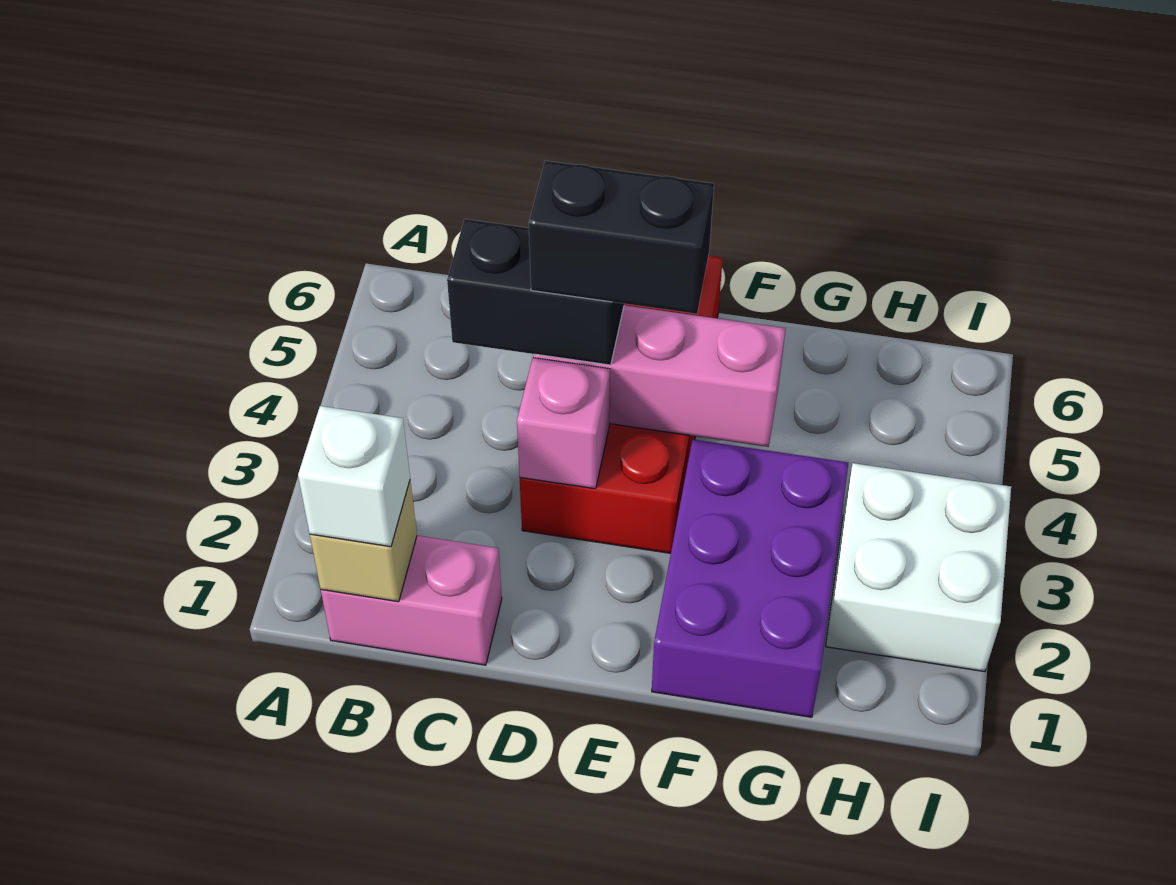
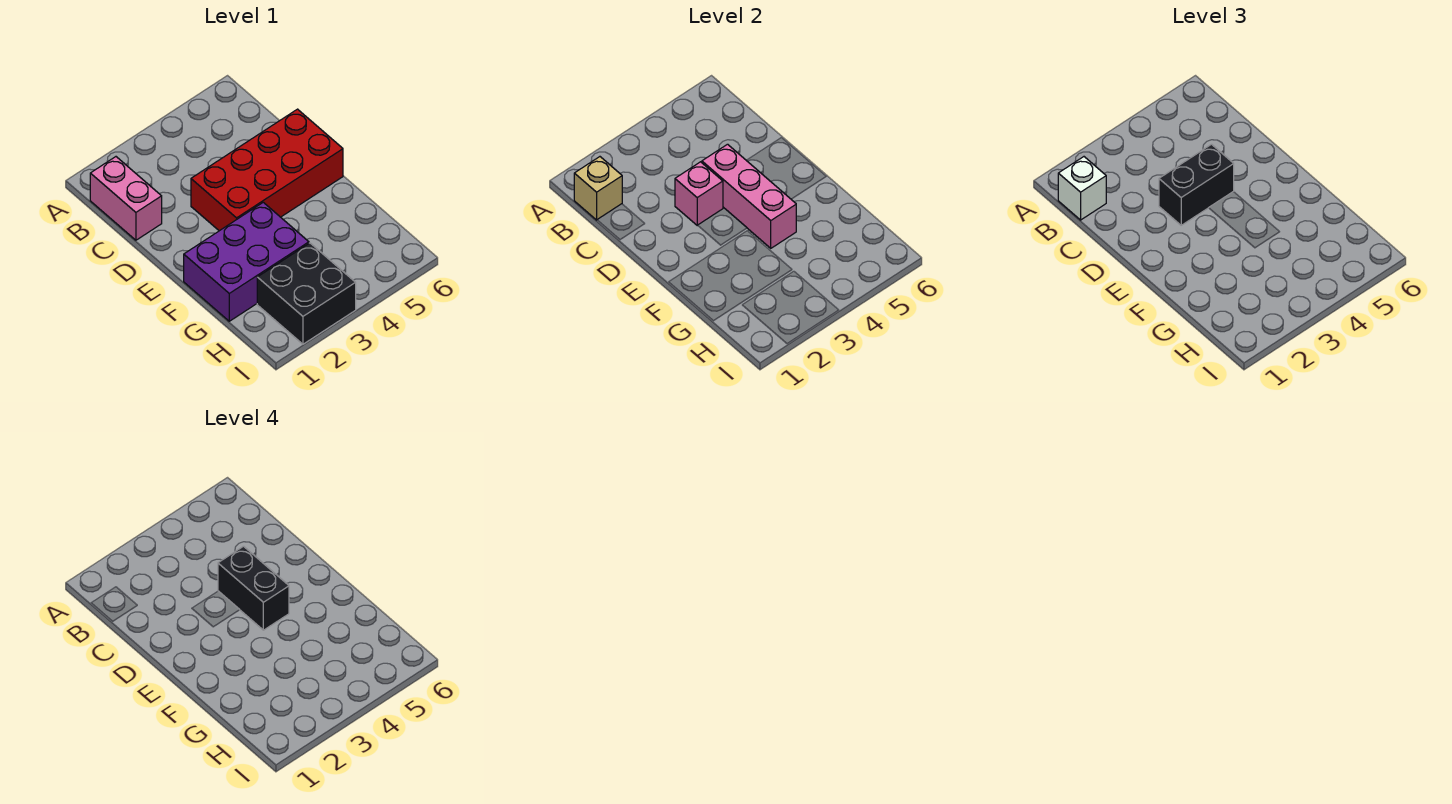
black 1x2 brick [447,219,624,365] -> black 1x2 brick turned to [1159,144,1234,225]
white 2x2 brick [826,463,1011,672] -> black 2x2 brick [257,243,356,344]

